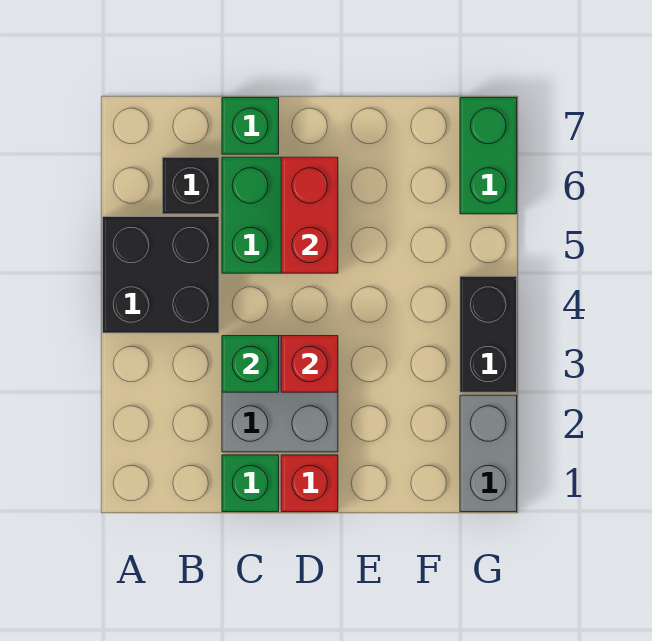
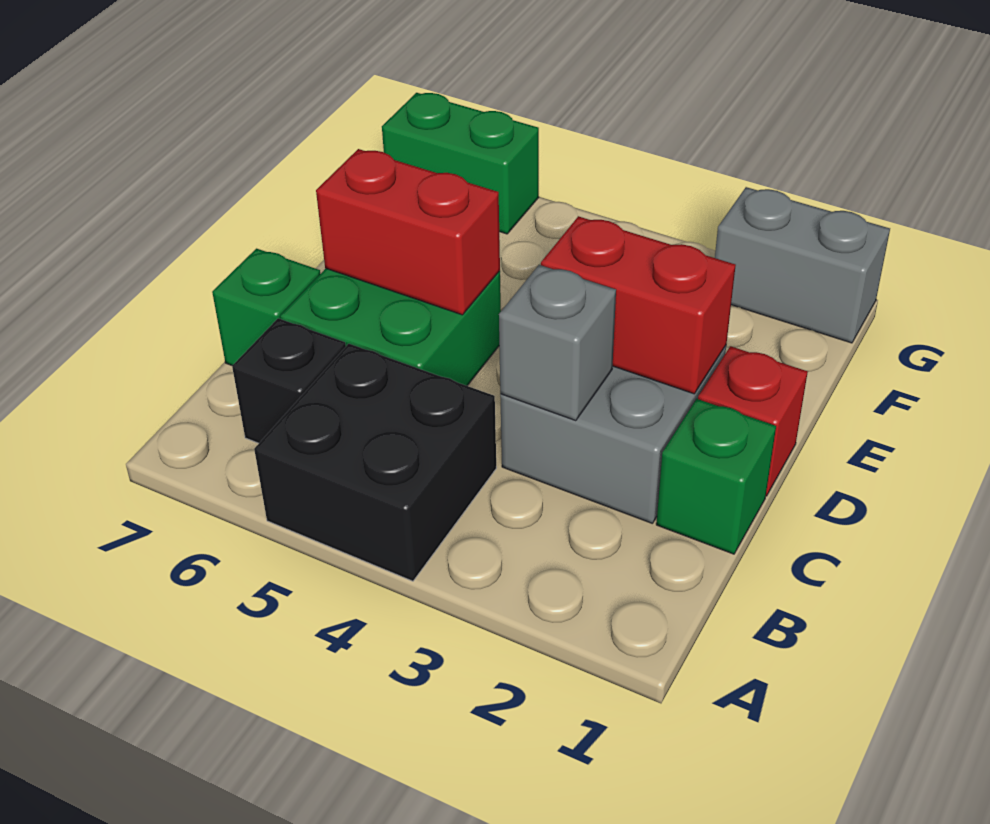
green 1x1 brick [222,336,279,392] -> grey 1x1 brick [499,265,616,421]
red 1x1 brick [281,336,338,392] -> red 1x2 brick [541,216,736,394]
black 1x2 brick [460,276,517,392] -> none

